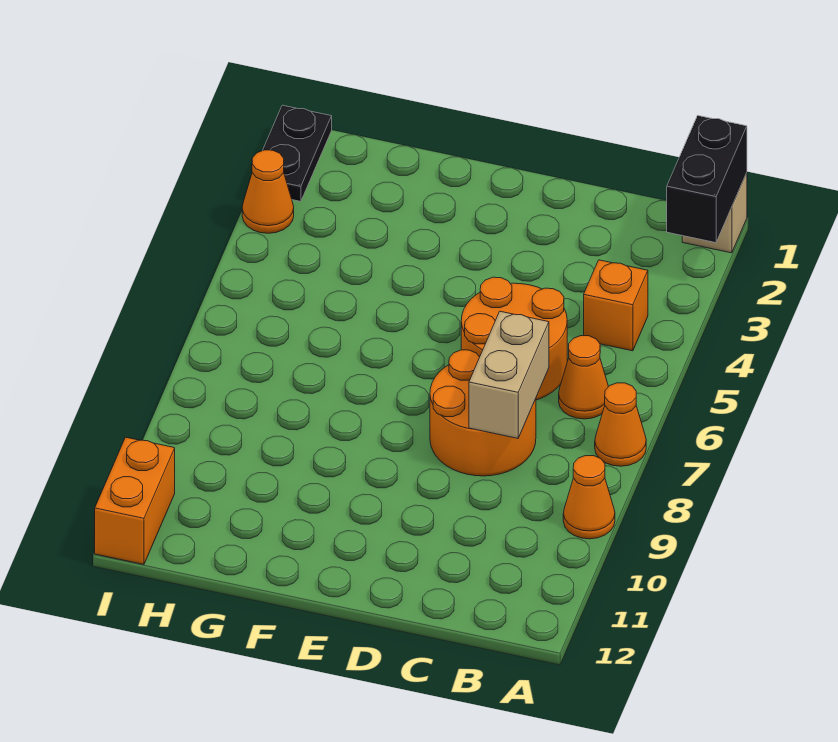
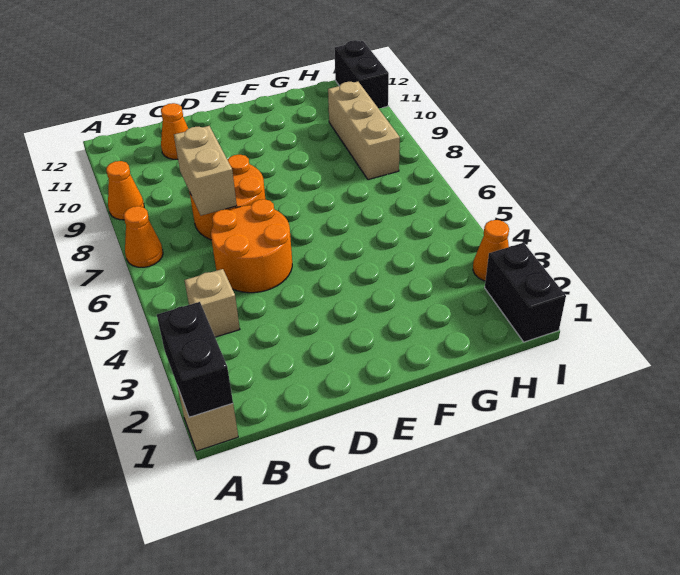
orange 1x1 brick [584,260,648,351] -> tan 1x1 brick [184,269,240,337]
orange 1x1 cone [559,336,608,419] -> orange 1x1 cone moved to [161,103,188,159]
none -> tan 1x3 brick [328,82,400,180]
black 1x2 plate [263,105,332,201] -> black 1x2 brick [485,243,566,342]
orange 1x2 brick [95,437,175,564] -> black 1x2 brick [335,40,389,108]

